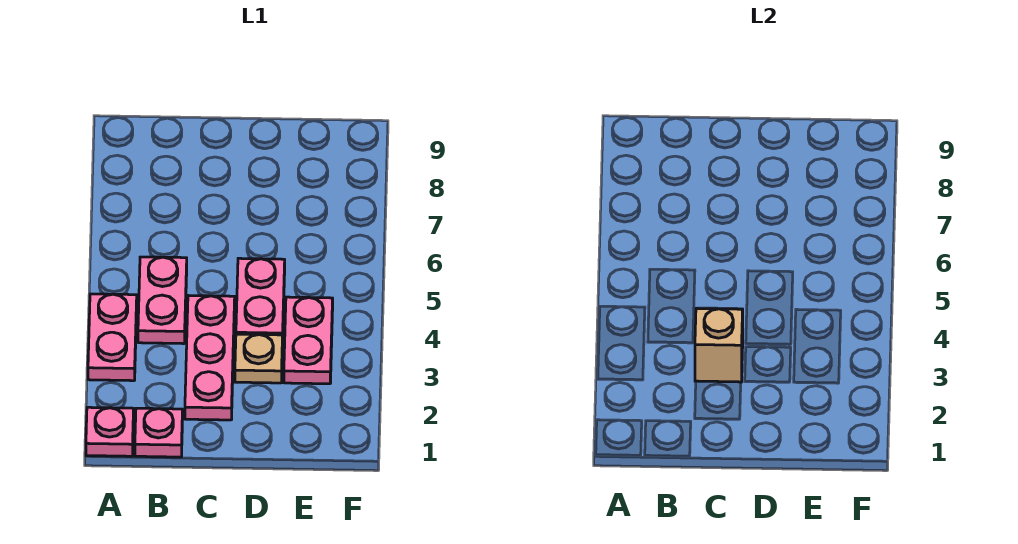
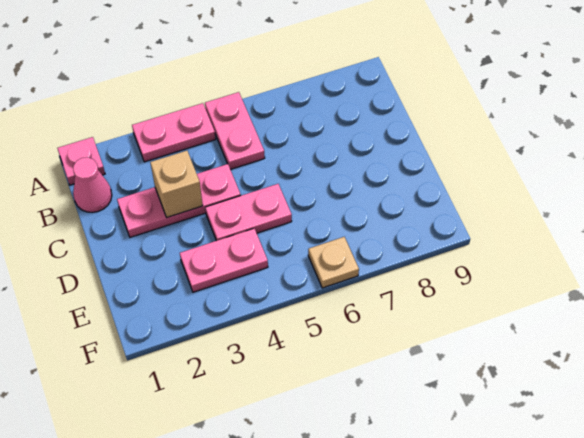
pink 1x1 plate [135,408,182,457] -> pink 1x1 cone [73,157,112,212]
pink 1x2 plate [138,257,187,344] -> pink 1x2 plate turned to [205,92,265,169]
tan 1x1 plate [235,334,283,383] -> tan 1x1 plate moved to [308,237,359,288]

